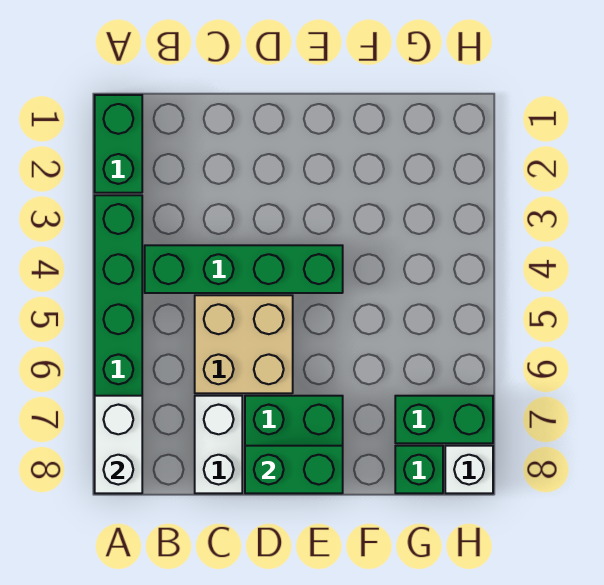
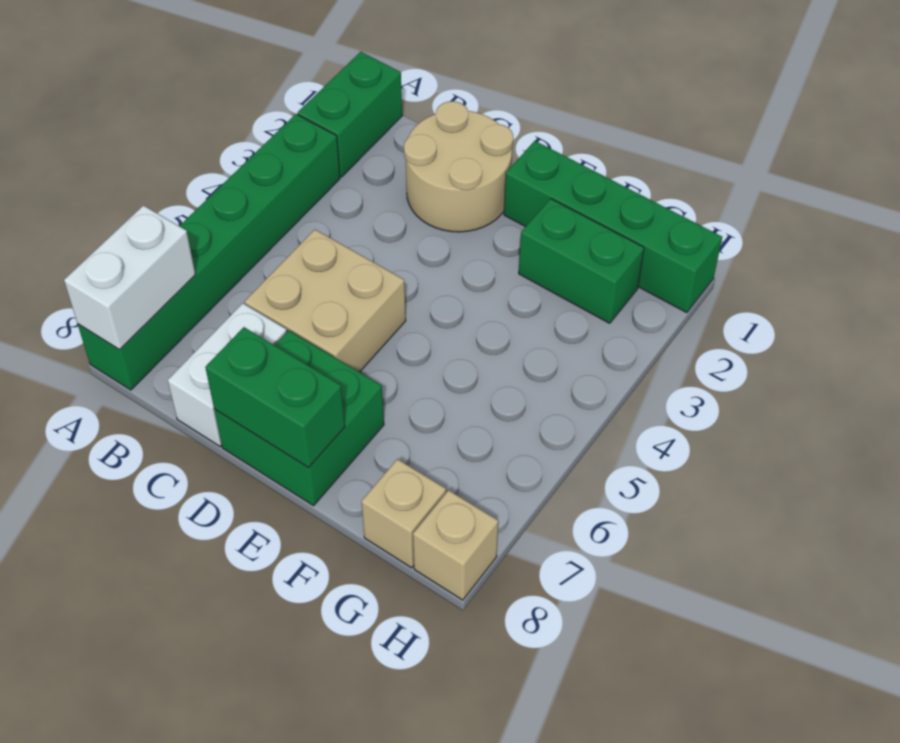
green 1x4 brick [145,245,343,293] -> green 1x4 brick moved to [504,141,722,313]
none -> tan 2x2 round brick [404,101,513,232]
green 1x2 brick [395,396,493,443] -> green 1x2 brick moved to [519,199,644,323]
green 1x1 brick [395,446,443,493] -> tan 1x1 brick [361,459,446,568]
white 1x1 brick [445,446,493,493] -> tan 1x1 brick [413,490,498,600]

